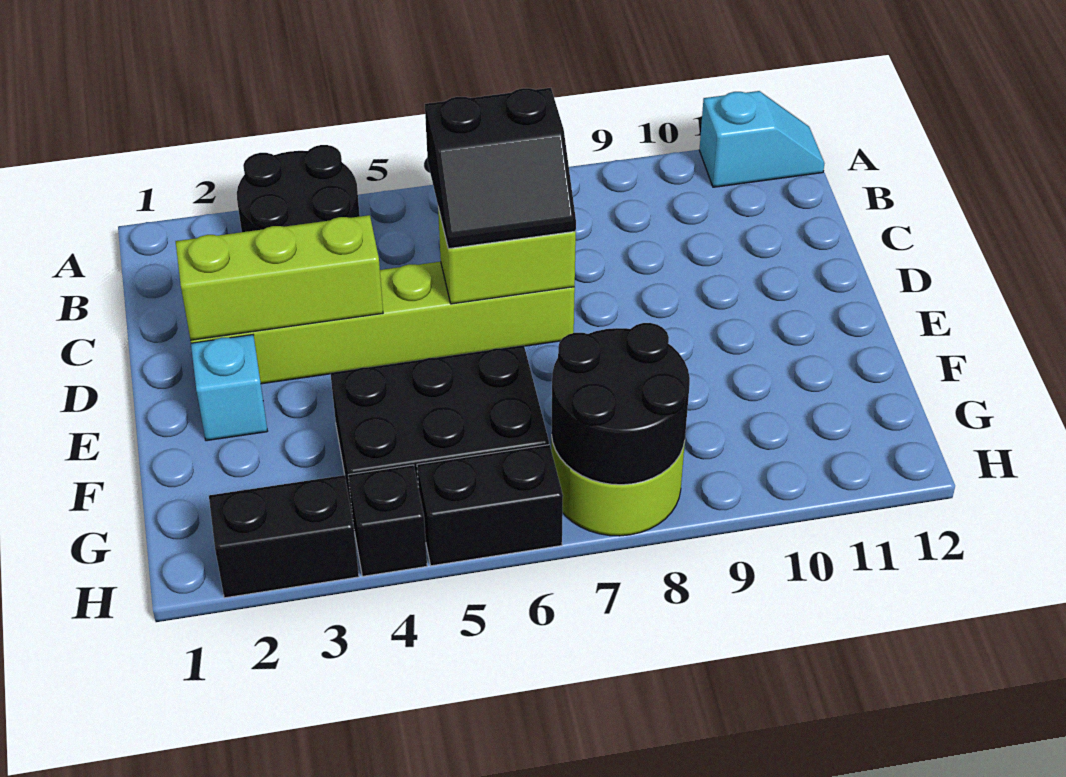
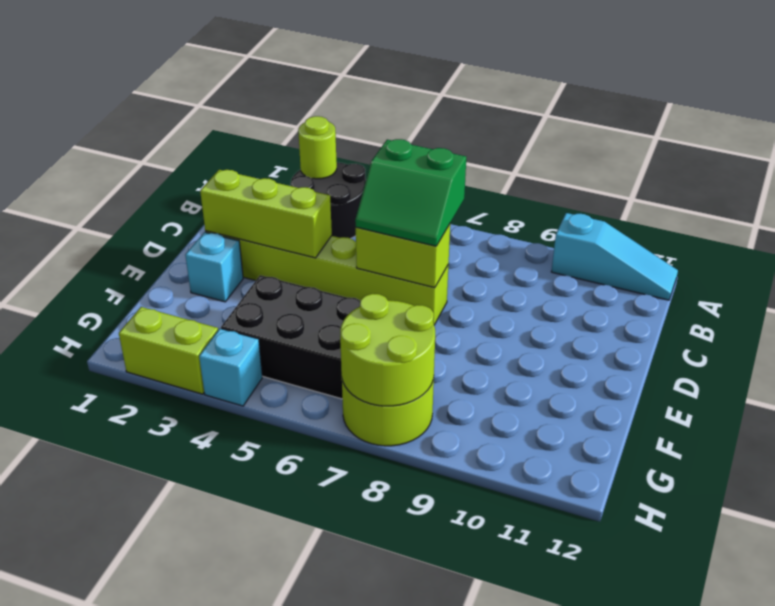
none -> lime 1x1 round brick [298,116,337,179]
cyan 1x2 slope [699,91,825,187] -> cyan 1x3 slope [551,213,678,300]
black 2x2 slope [425,88,576,249] -> green 2x2 slope [355,139,466,246]
black 2x2 round brick [551,323,690,485] -> lime 2x2 round brick [340,294,435,406]
black 1x2 brick [209,475,359,598] -> lime 1x2 brick [119,307,218,394]
black 1x1 brick [348,465,427,576] -> cyan 1x1 brick [199,329,262,406]
black 1x2 brick [417,445,563,566] -> none

